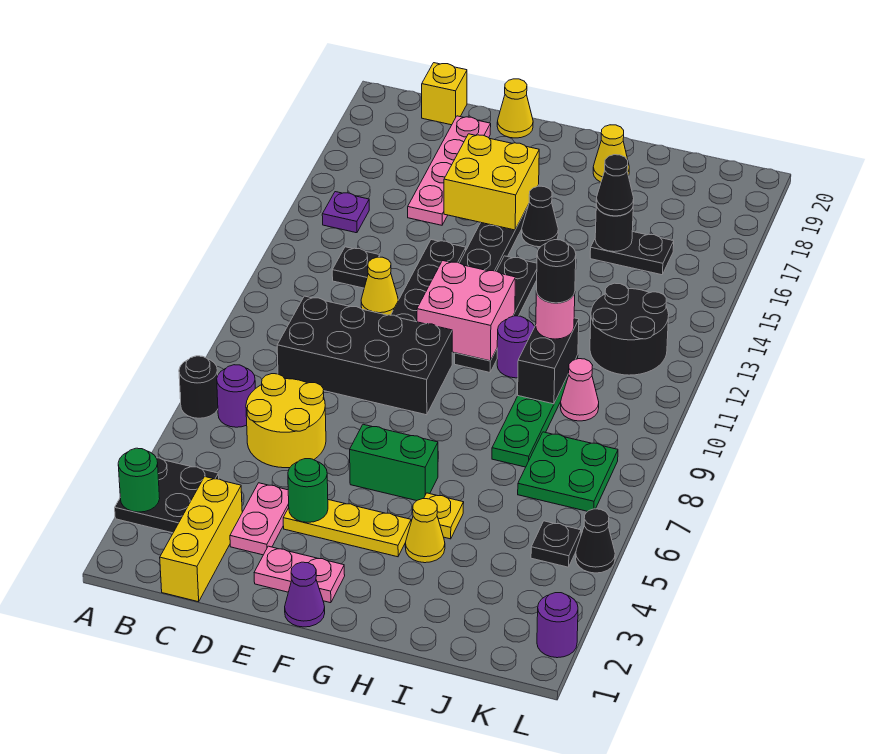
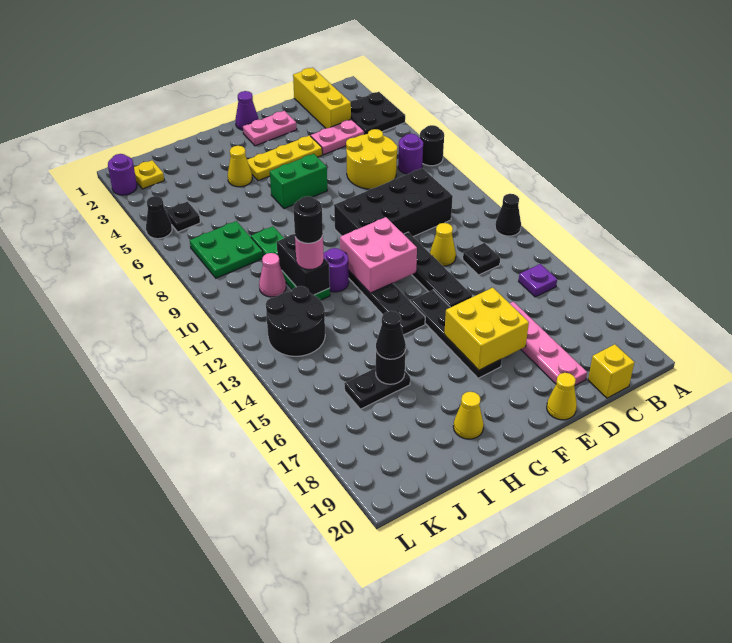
green 1x1 round brick [118,448,160,512] -> none
pink 1x2 plate [230,483,289,555] -> pink 1x2 plate turned to [311,119,364,155]
green 1x1 round brick [288,459,328,522] -> none
black 1x1 cone [522,186,558,247] -> black 1x1 cone moved to [495,194,521,236]
yellow 1x1 plate [424,493,464,539] -> yellow 1x1 plate moved to [134,160,164,189]

